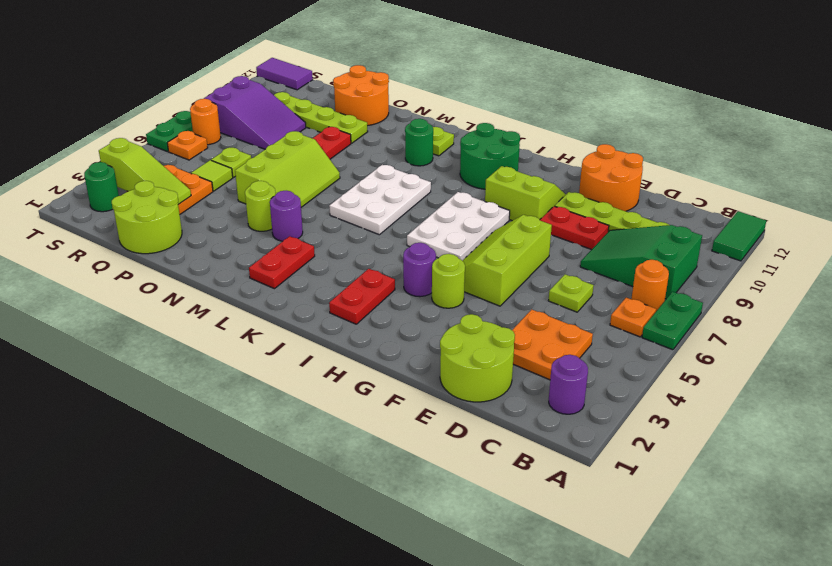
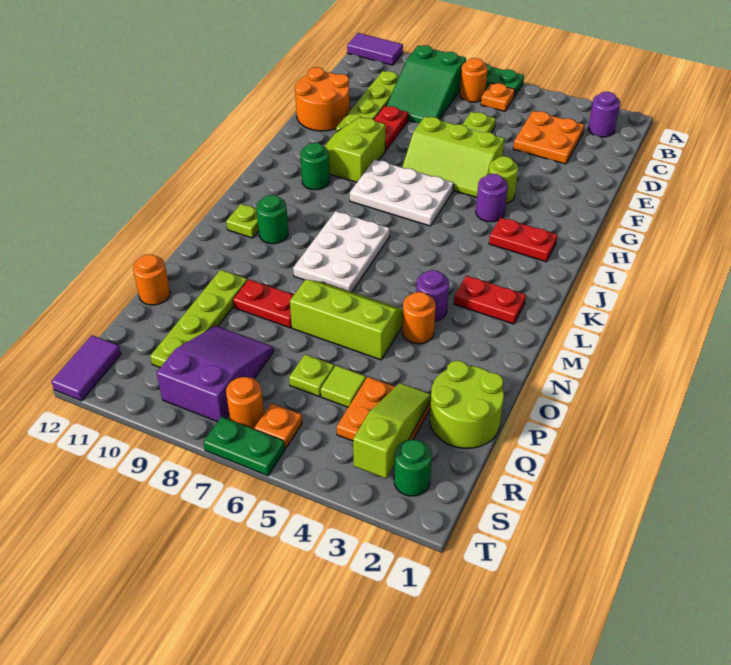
green 1x2 tile [712,211,766,261] -> purple 1x2 tile [347,33,403,65]
lime 2x2 round brick [440,314,515,402] -> none
green 2x2 round brick [460,123,520,189] -> green 1x1 round brick [301,143,330,190]
white 2x3 plate [329,165,431,235] -> white 2x3 plate turned to [293,211,390,292]
lime 1x1 round brick [245,181,276,231] -> orange 1x1 round brick [402,292,436,344]
orange 2x2 round brick [333,65,389,126] -> orange 1x1 round brick [133,254,170,305]

